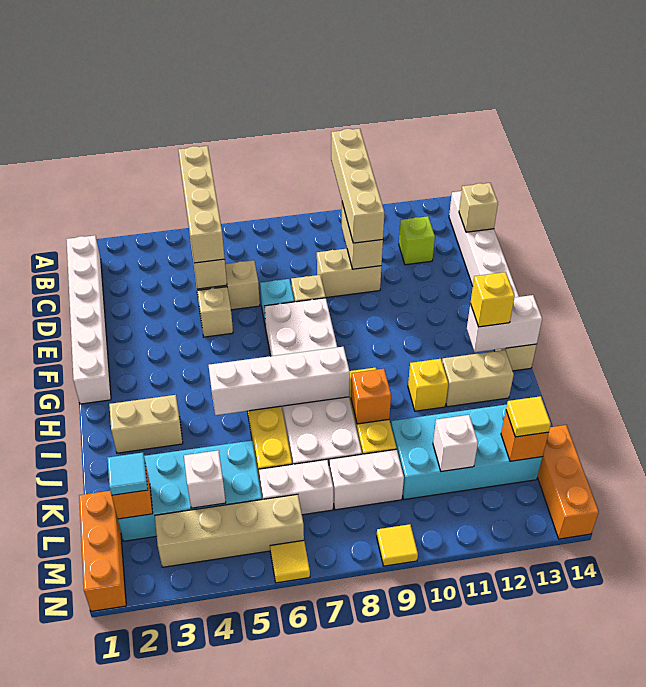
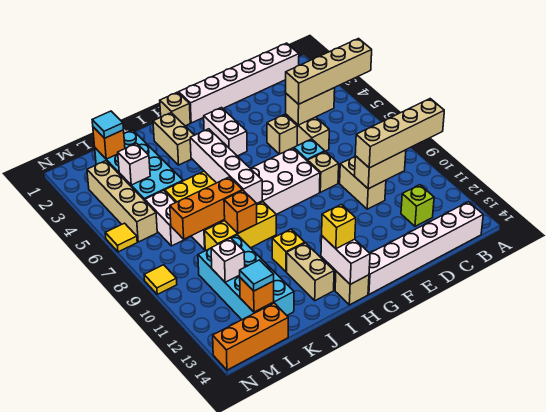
tan 1x1 brick [459,183,498,232] -> tan 1x1 brick moved to [160,92,190,126]
orange 1x3 brick [79,491,126,611] -> orange 1x3 brick moved to [170,177,243,239]
white 1x2 brick [329,449,404,510] -> white 1x2 brick moved to [204,108,247,156]
yellow 1x1 tile [506,396,551,437] -> cyan 1x1 tile [240,260,274,291]

